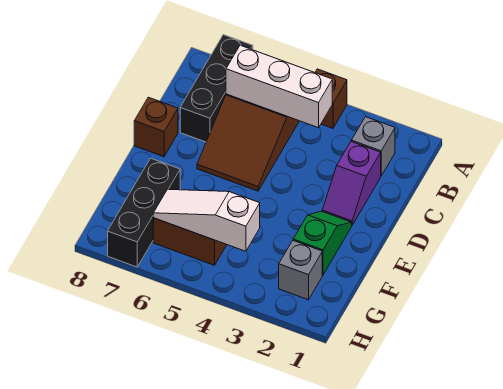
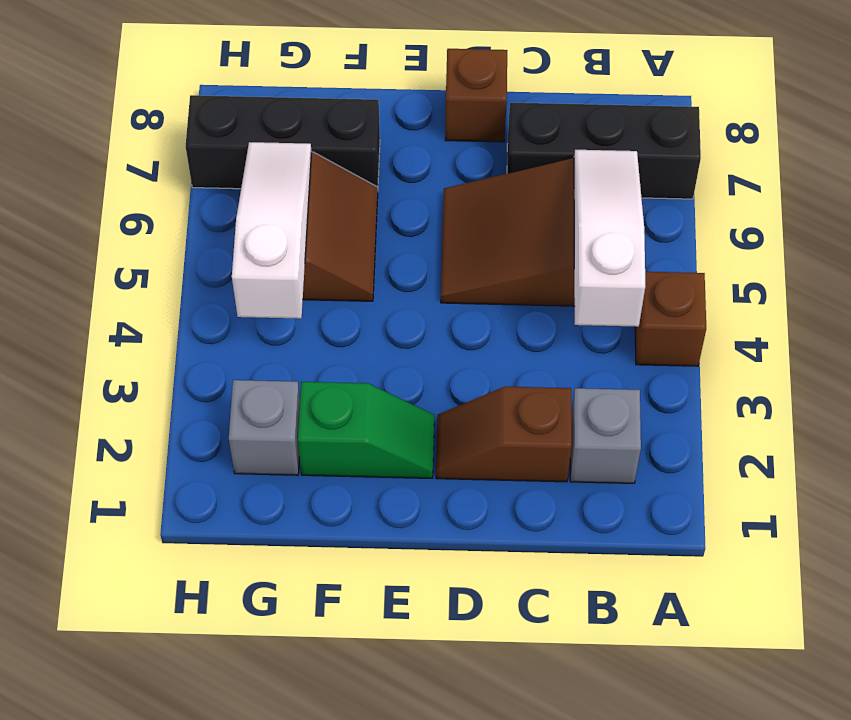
white 1x3 brick [226,45,332,128] -> white 1x3 slope [574,150,646,327]
purple 1x2 slope [322,142,381,225] -> brown 1x2 slope [436,387,572,482]

